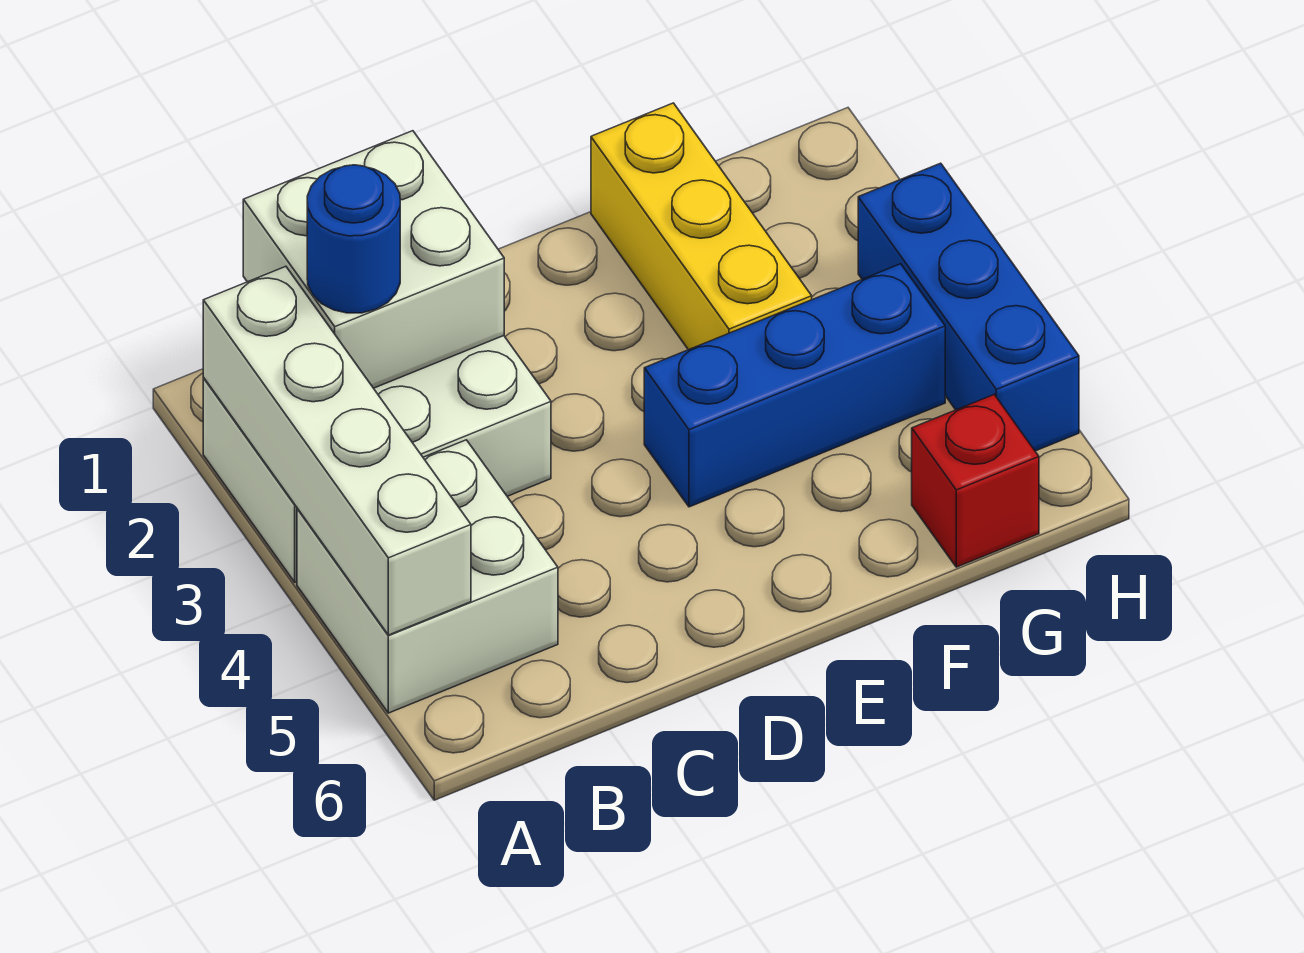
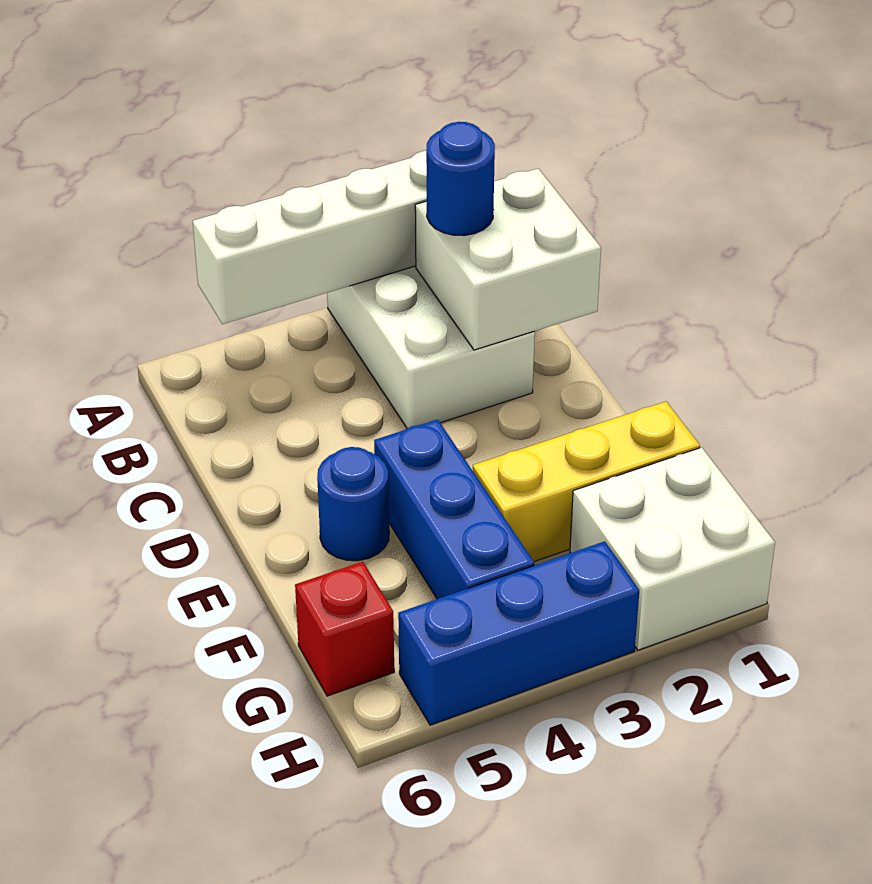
white 2x2 brick [297,440,558,713] -> white 2x2 brick moved to [570,447,775,650]
none -> blue 1x1 round brick [317,447,389,561]

